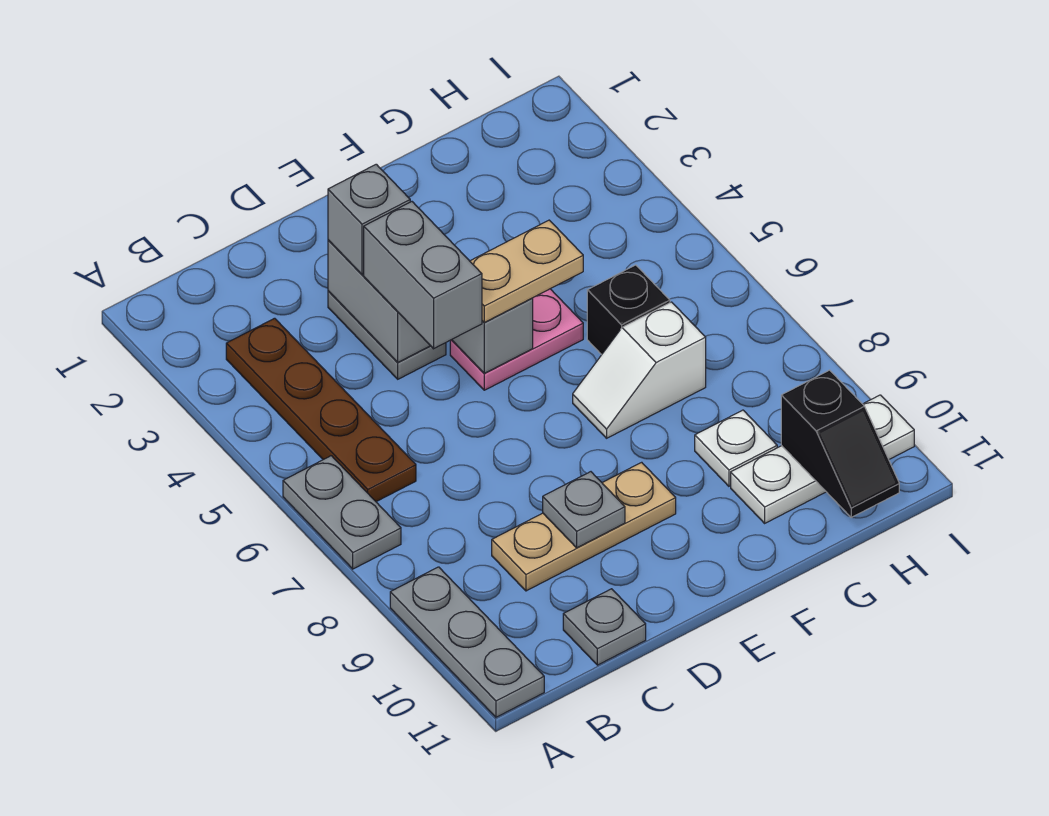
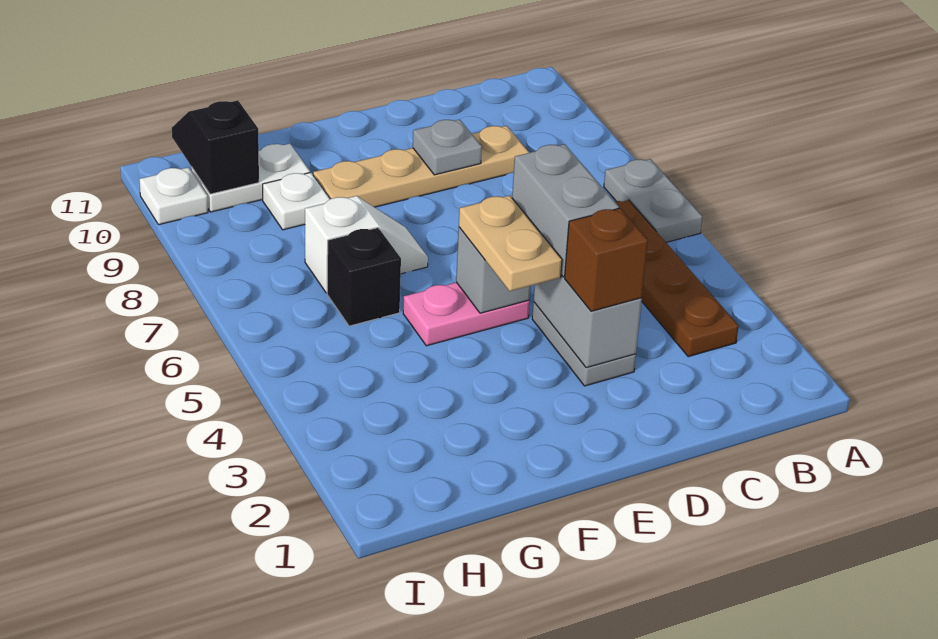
grey 1x3 plate [390,567,544,717] -> none
tan 1x3 plate [492,462,676,591] -> tan 1x4 plate [313,126,529,207]
grey 1x1 plate [563,589,646,665] -> none
grey 1x1 brick [328,164,410,274] -> brown 1x1 brick [565,208,648,311]
tan 1x2 plate [470,220,583,322] -> tan 1x2 plate turned to [459,195,562,291]

